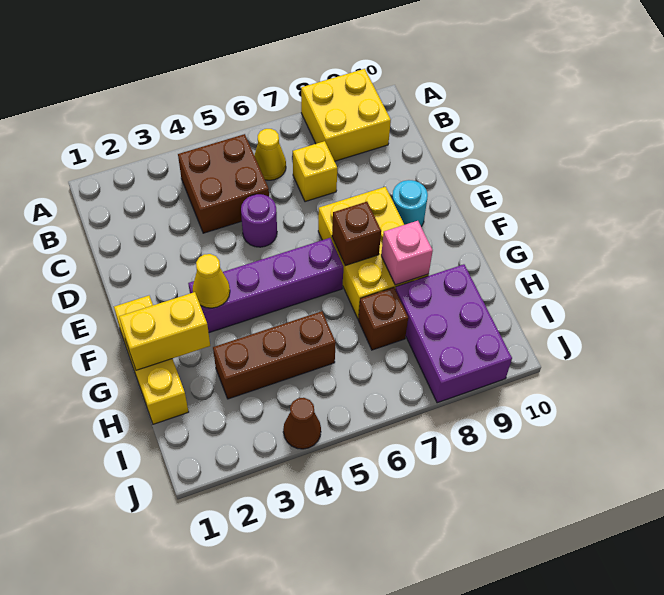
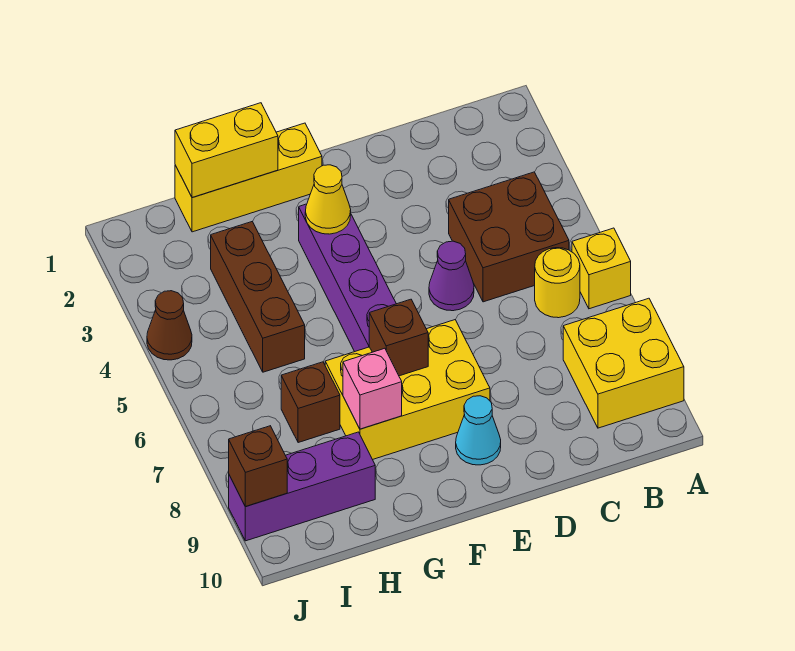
yellow 1x1 cone [254,129,286,180] -> yellow 1x1 round brick [535,248,580,318]
yellow 1x1 brick [293,141,337,202] -> yellow 1x1 brick moved to [572,228,631,309]
purple 1x1 round brick [241,194,277,247] -> purple 1x1 cone [429,241,474,311]
cyan 1x1 round brick [392,180,428,227] -> cyan 1x1 cone [456,396,501,465]
yellow 1x2 brick [119,292,210,370] -> yellow 1x2 brick turned to [175,103,278,198]
purple 2x3 brick [395,264,512,403] -> purple 1x3 brick [229,432,375,541]
none -> brown 1x1 brick [229,426,287,507]

